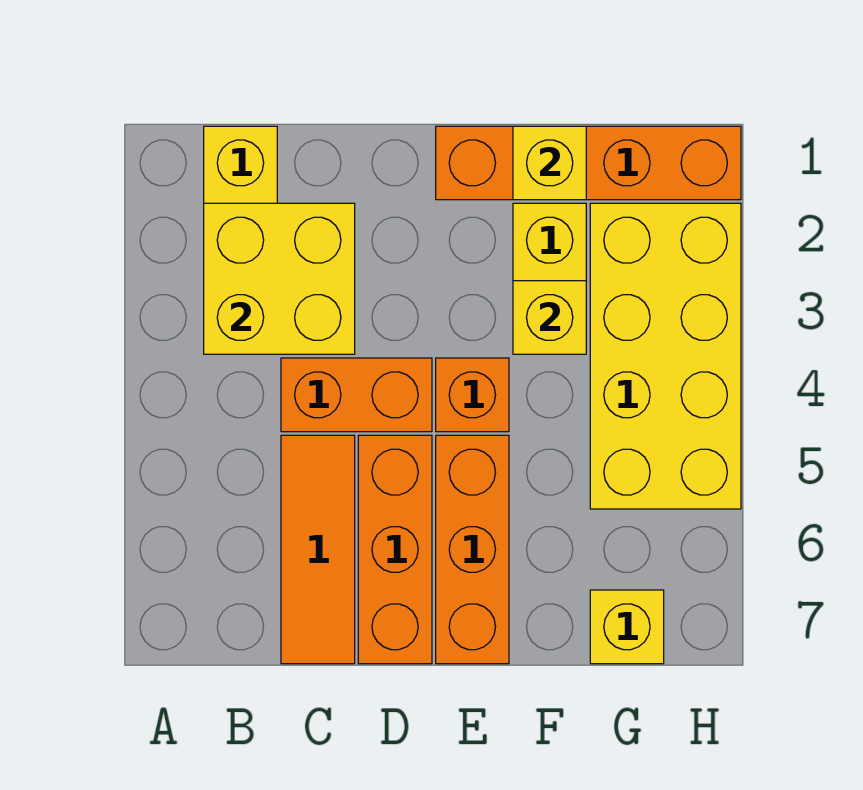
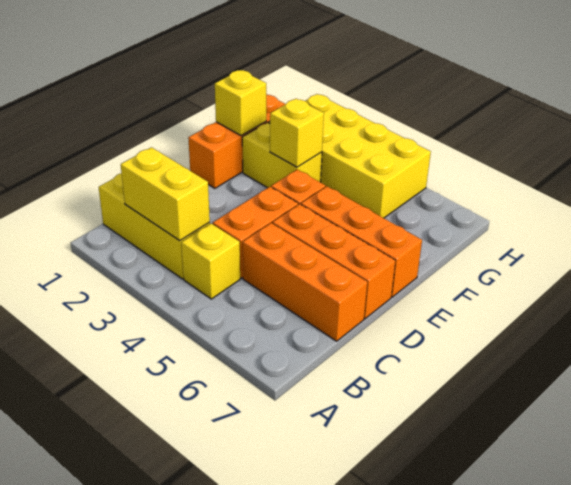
yellow 2x2 brick [204,203,355,354] -> yellow 1x2 brick [121,147,210,241]
orange 1x3 tile [281,435,355,664] -> orange 1x3 brick [243,223,367,341]
orange 1x4 brick [436,126,741,200] -> orange 1x3 brick [188,94,285,188]
yellow 1x1 brick [590,590,664,664] -> yellow 1x1 brick moved to [181,224,240,299]

